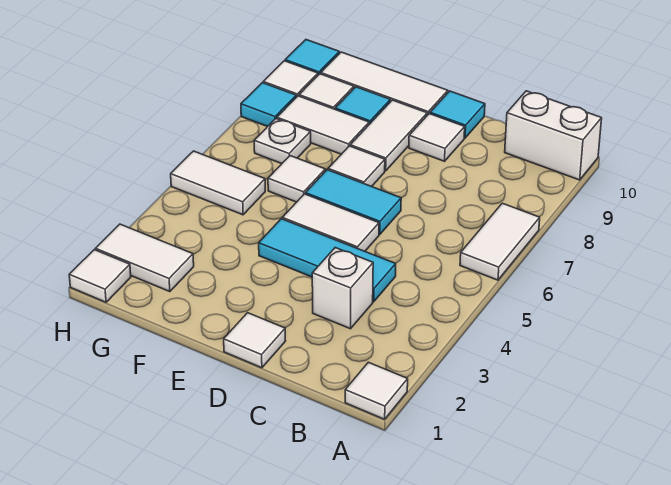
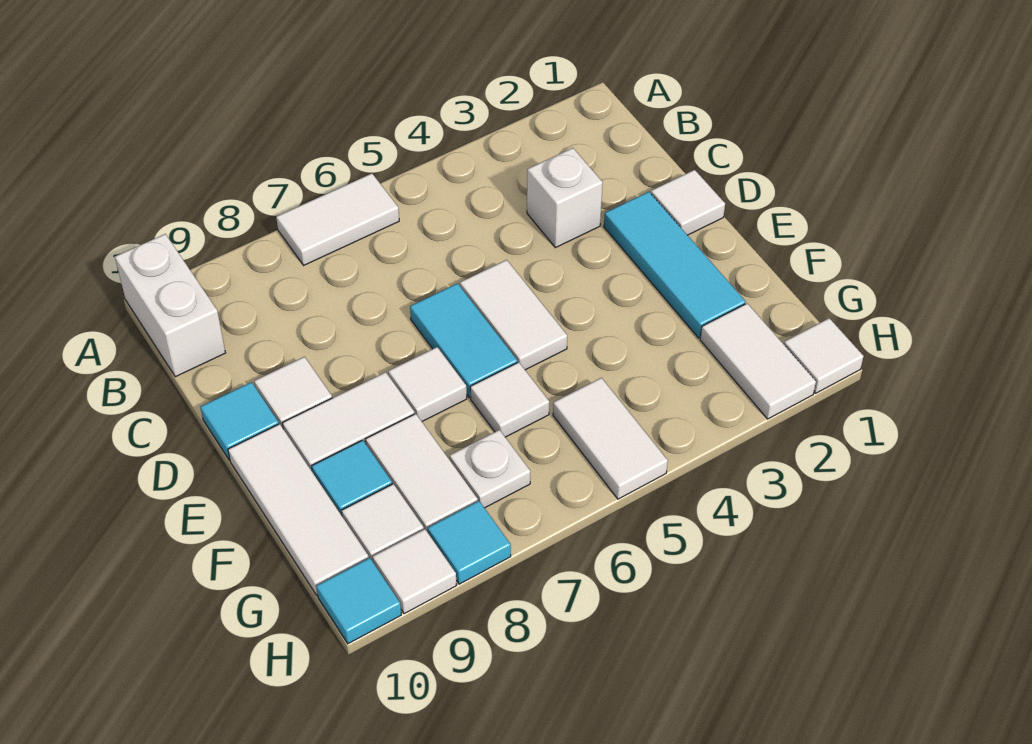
white 1x1 tile [345,362,408,419] -> none
cyan 1x3 tile [259,219,396,302] -> cyan 1x3 tile moved to [604,192,746,338]

